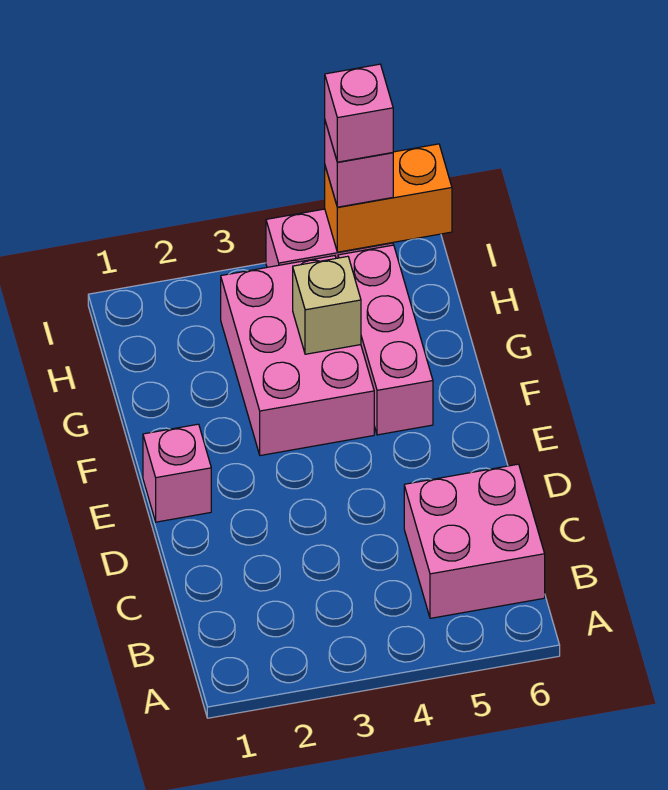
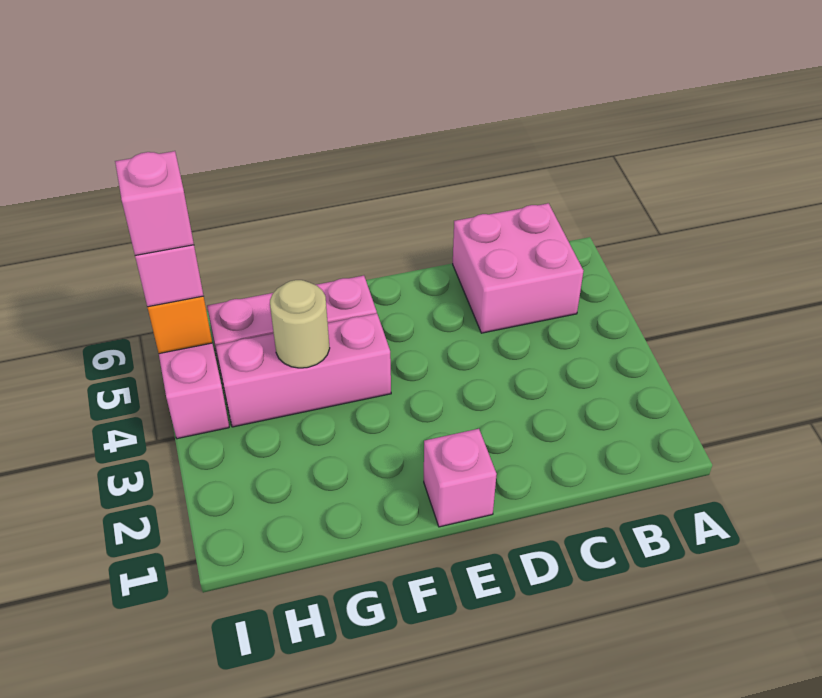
pink 2x3 brick [221,256,374,456] -> pink 1x3 brick [216,313,391,427]
tan 1x1 brick [293,256,361,354] -> tan 1x1 round brick [270,280,330,368]

